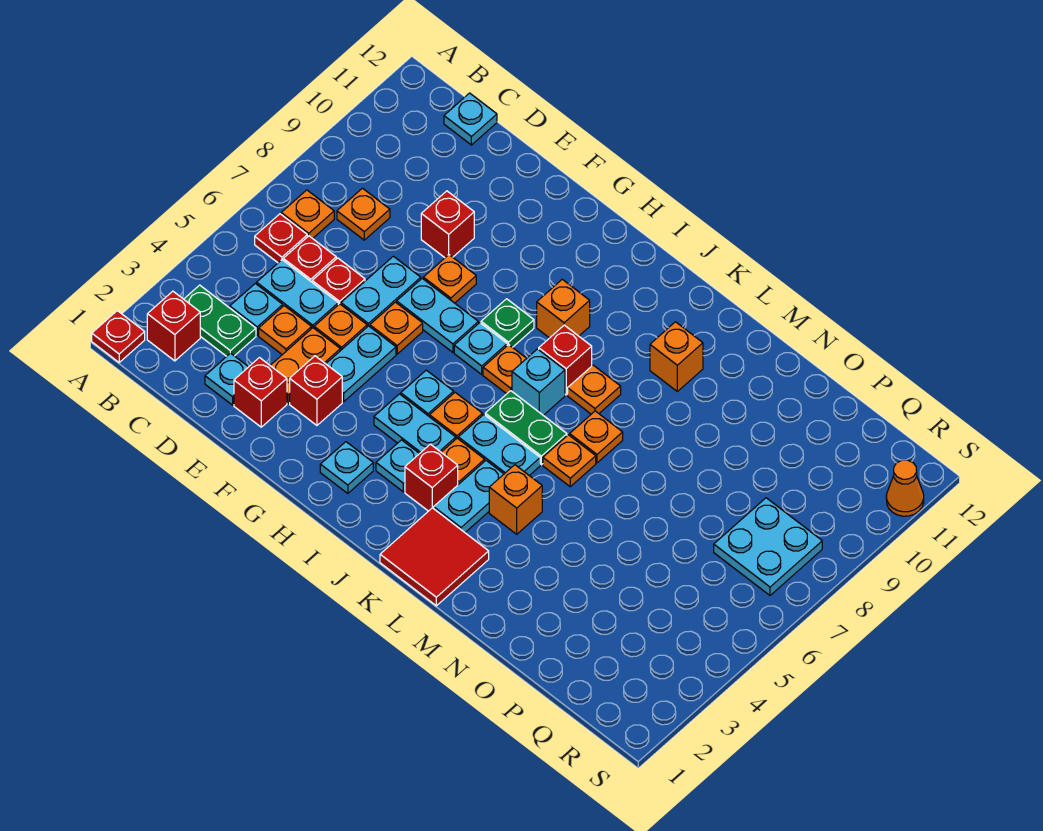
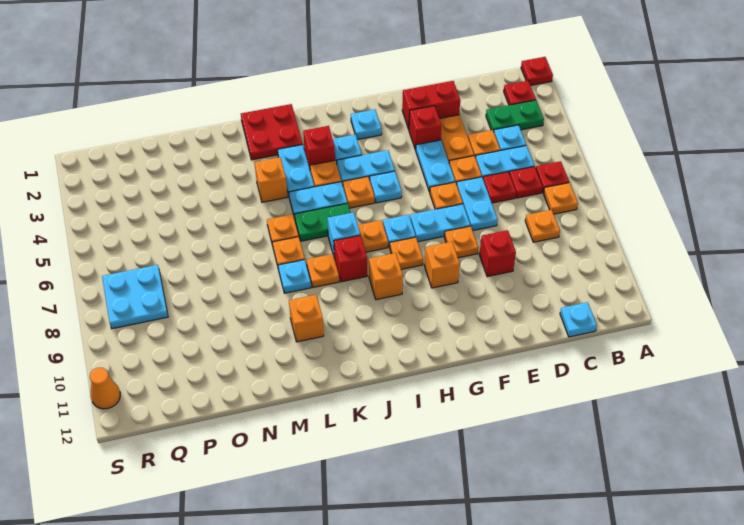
red 1x1 brick [147,291,200,361] -> red 1x1 plate [504,81,536,105]
cyan 1x1 plate [205,353,248,405] -> cyan 1x1 plate moved to [278,260,311,293]
red 1x1 brick [234,358,287,427] -> red 1x2 brick [402,81,460,129]
none -> orange 1x1 brick [424,242,460,288]
green 1x1 plate [481,299,534,347] -> orange 1x1 plate [390,237,423,269]
red 2x2 tile [380,508,489,606] -> red 2x2 plate [241,104,303,160]

